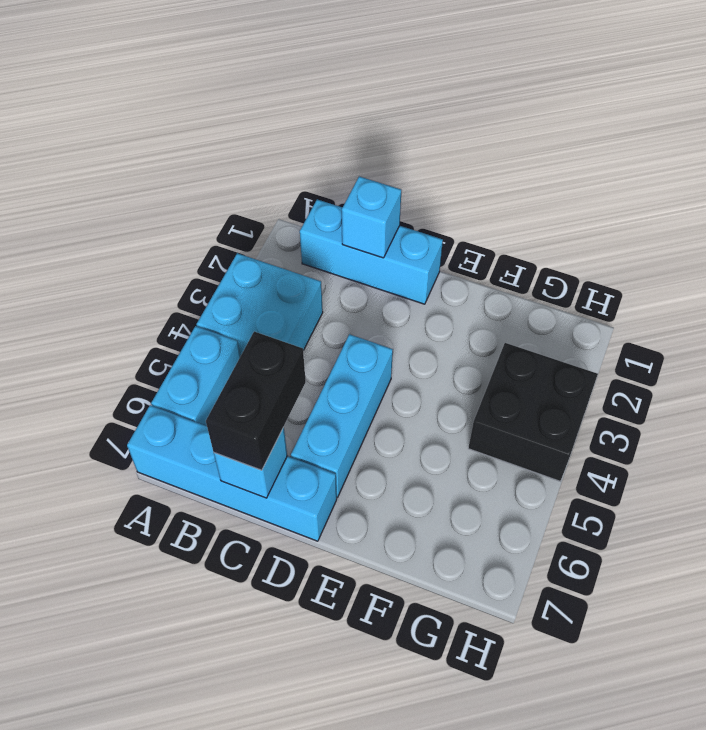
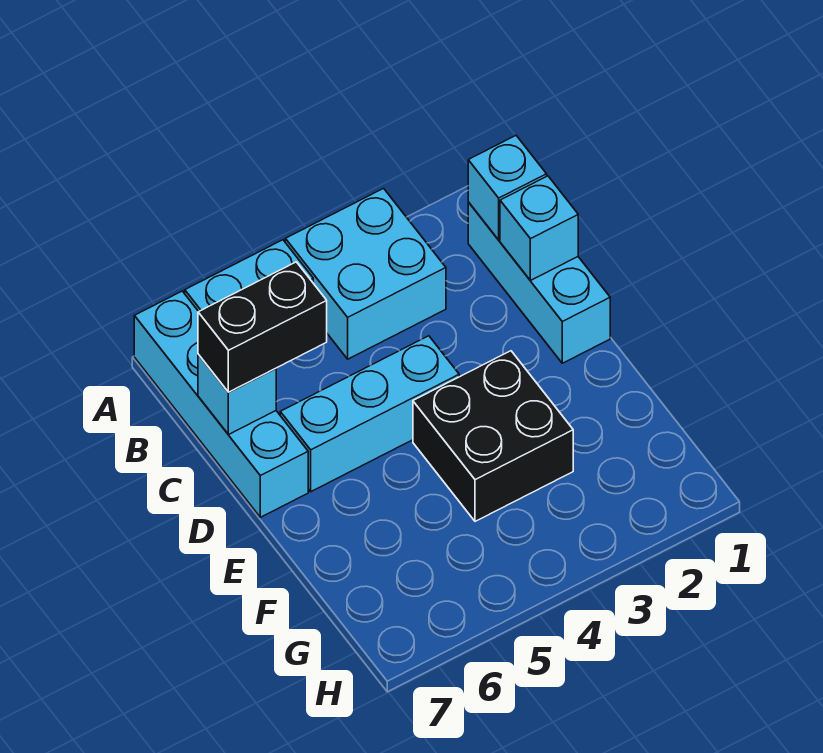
none -> cyan 1x1 brick [468,136,547,240]
black 2x2 brick [468,343,598,481] -> black 2x2 brick moved to [413,351,573,521]

